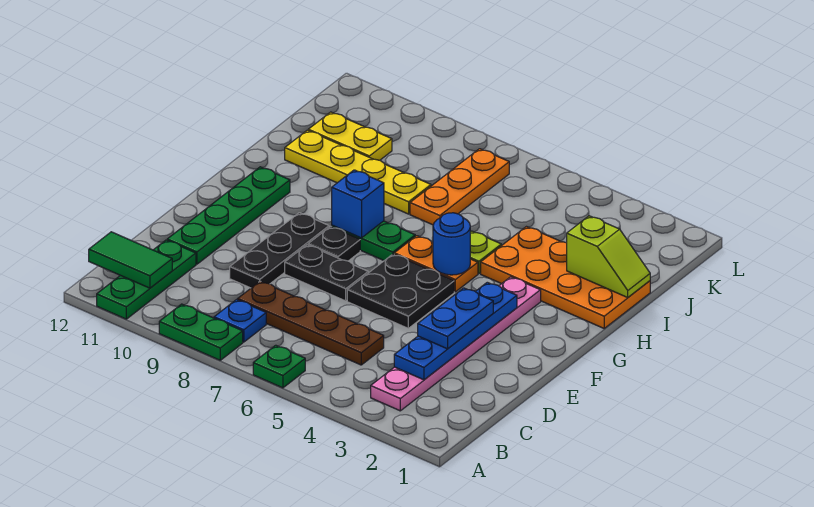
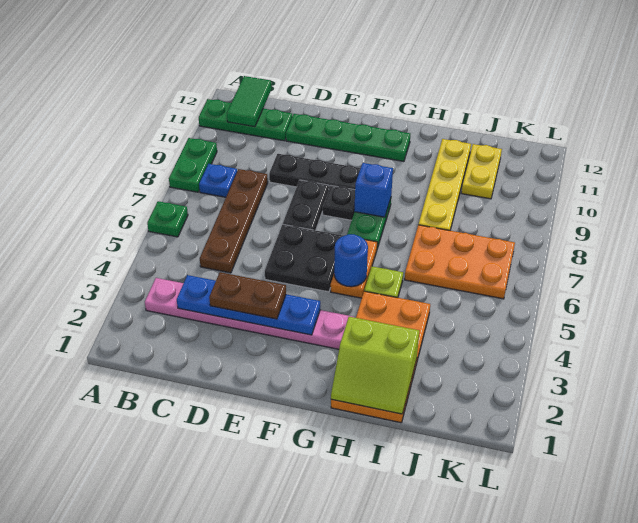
blue 1x2 plate [418,288,493,349] -> brown 1x2 plate [209,272,286,319]
lime 1x2 slope [567,216,650,297] -> lime 2x2 slope [331,317,419,414]
orange 1x3 plate [410,149,509,225] -> orange 2x3 plate [405,225,515,299]

